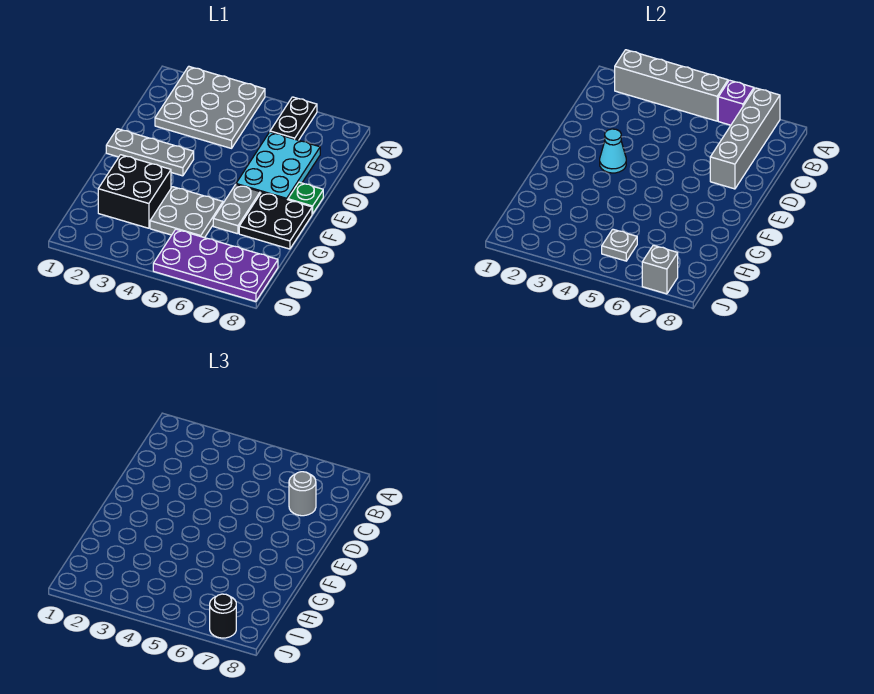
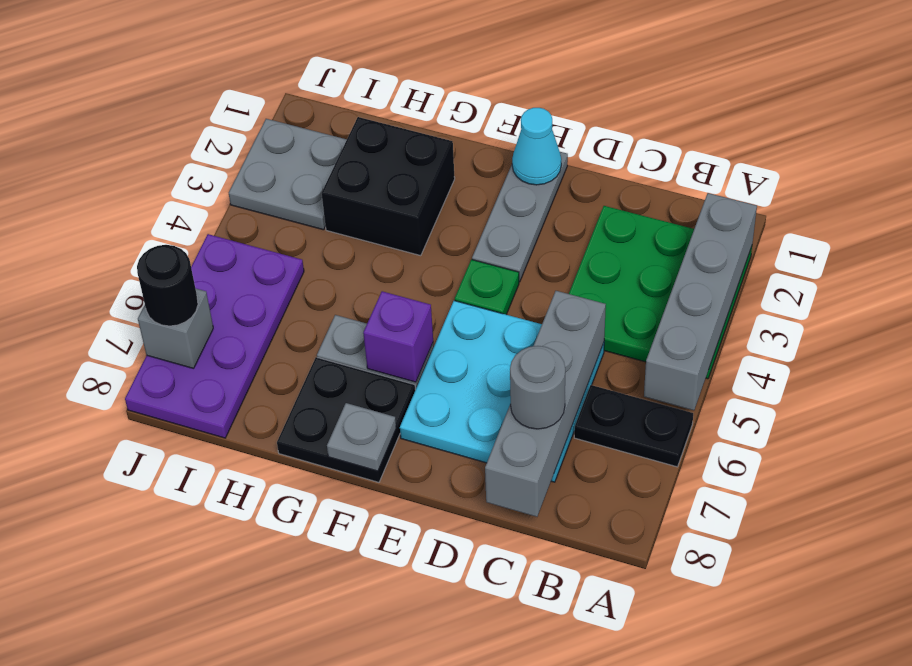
grey 3x3 plate [155,66,265,148] -> green 3x3 plate [569,206,752,379]
purple 1x1 brick [718,80,754,125] -> purple 1x1 brick moved to [363,291,433,382]
grey 1x4 brick [710,88,780,189] -> grey 1x4 brick turned to [485,291,606,517]
cyan 2x3 plate [236,132,320,200] -> cyan 3x3 plate [400,301,604,482]
cyan 1x1 cone [600,129,626,173] -> cyan 1x1 cone moved to [512,108,561,185]
green 1x1 plate [288,182,323,214] -> green 1x1 plate moved to [455,260,519,315]
grey 2x2 plate [150,187,223,238] -> grey 2x2 plate moved to [229,119,347,230]
grey 1x1 plate [602,229,637,261] -> grey 1x1 plate moved to [327,403,396,471]

